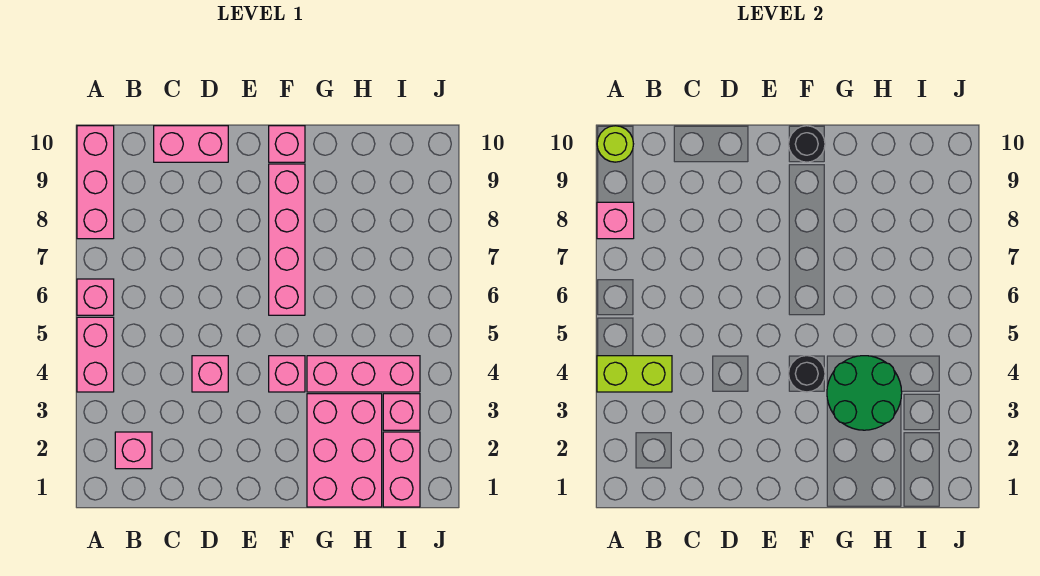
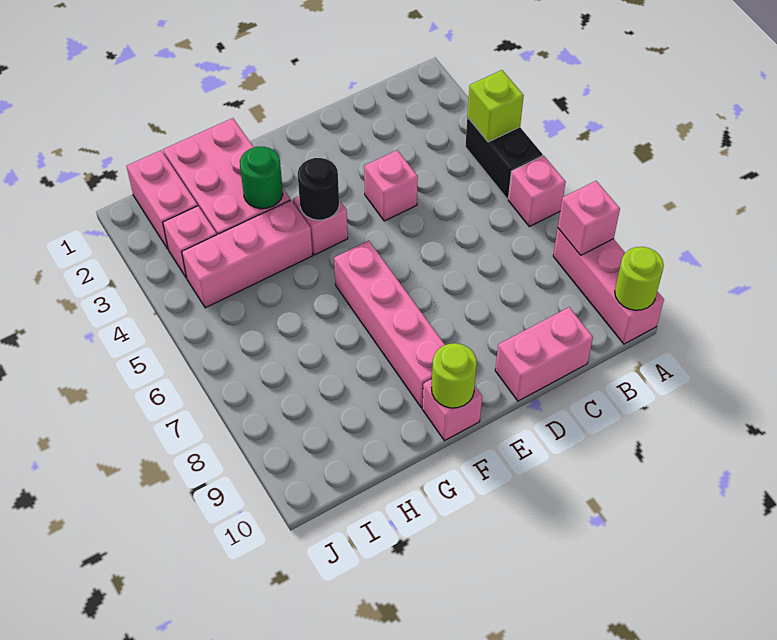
pink 1x2 brick [77,317,114,392] -> black 1x2 brick [465,117,543,199]
lime 1x2 brick [597,356,672,392] -> lime 1x1 brick [467,70,524,142]
pink 1x1 brick [115,432,152,469] -> none
black 1x1 round brick [789,126,825,162] -> lime 1x1 round brick [431,343,477,408]
green 2x2 round brick [827,356,902,430] -> green 1x1 round brick [240,146,283,209]

